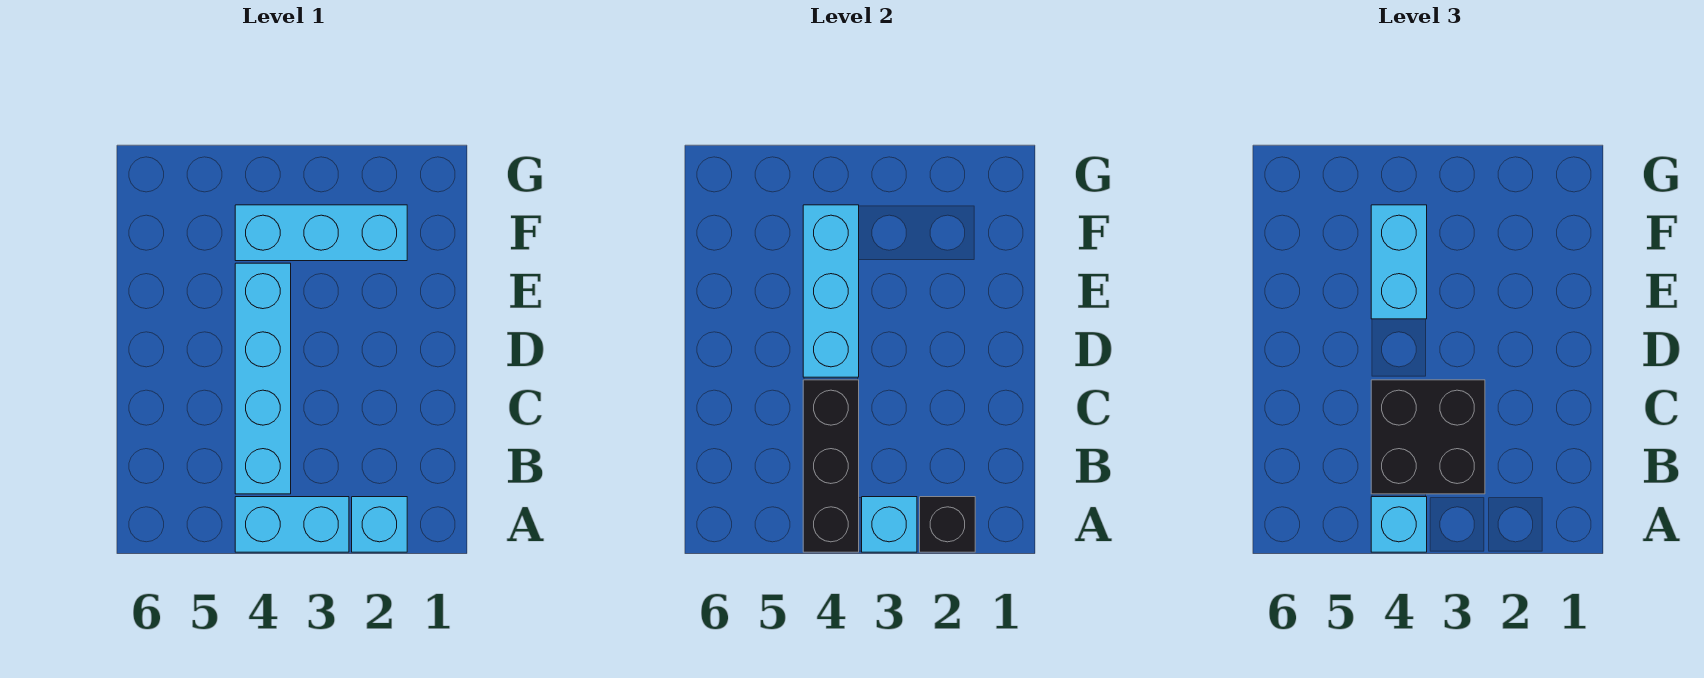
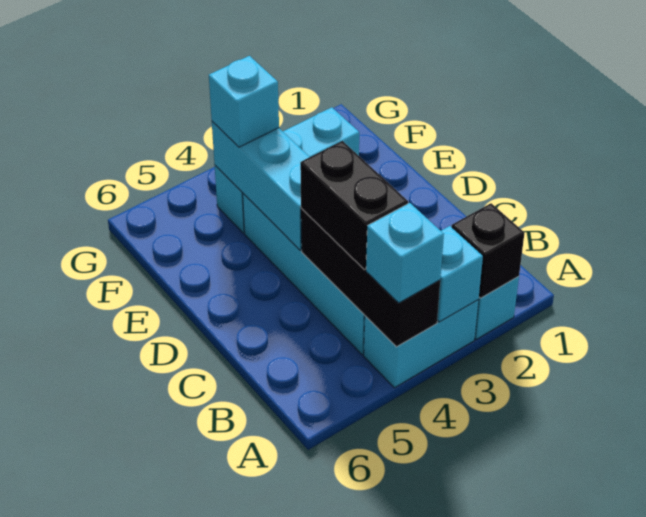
black 2x2 brick [1371,380,1485,494] -> black 1x2 brick [300,141,408,270]
cyan 1x2 brick [1371,205,1427,319] -> cyan 1x1 brick [209,56,279,147]

